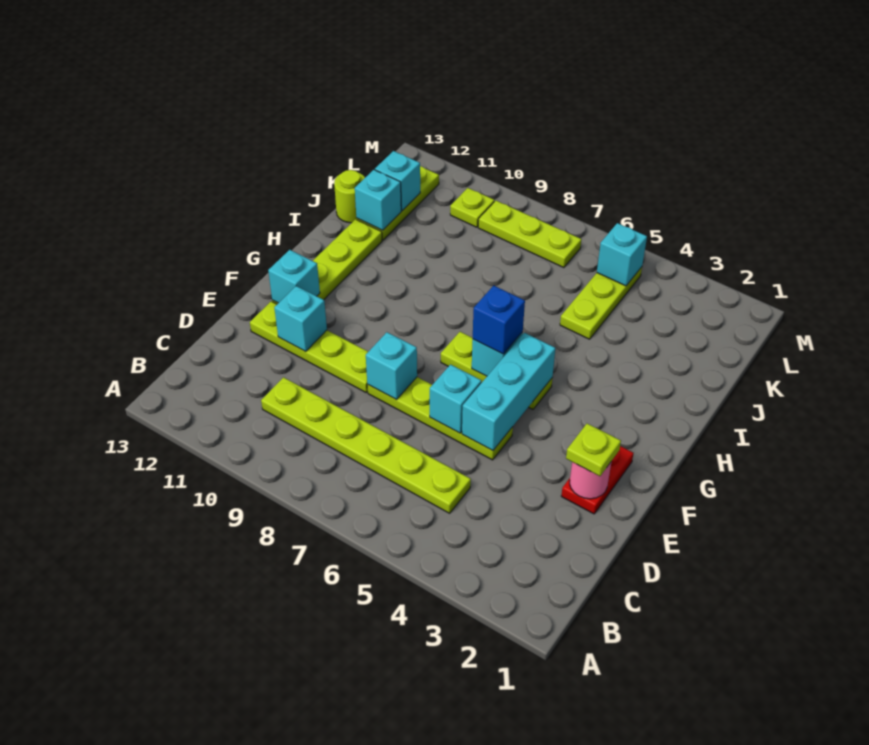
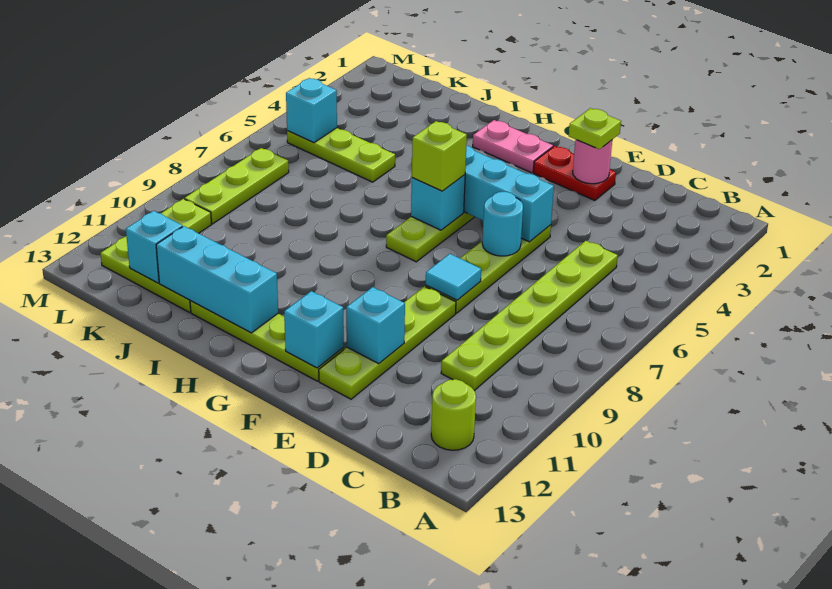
cyan 1x1 brick [430,365,481,433] -> cyan 1x1 round brick [482,192,523,256]
cyan 1x1 brick [366,332,417,400] -> cyan 1x1 tile [426,254,481,300]
none -> pink 1x2 plate [473,120,553,173]
blue 1x1 brick [473,286,525,354] -> lime 1x1 brick [412,121,467,191]
cyan 1x1 brick [355,170,401,230] -> cyan 1x3 brick [156,226,278,333]
lime 1x1 round brick [334,170,365,223] -> lime 1x1 round brick moved to [431,379,476,450]

